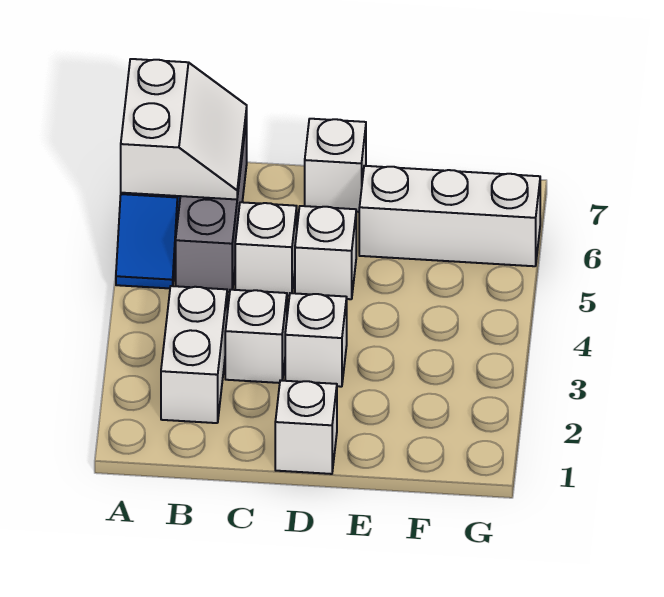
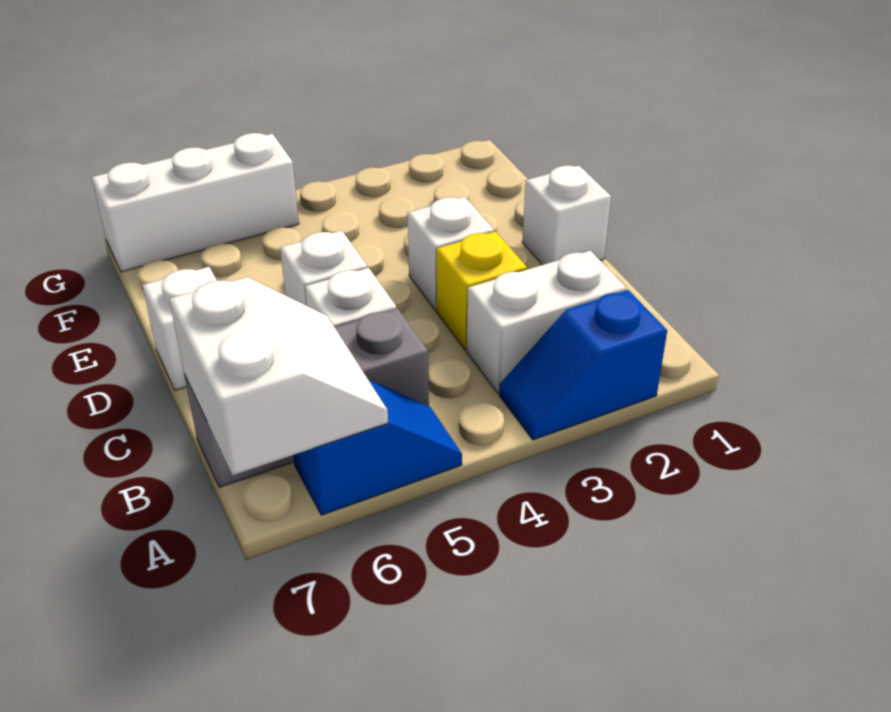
none -> blue 1x2 slope [499,290,667,440]
white 2x2 slope [121,59,247,199] -> white 2x2 slope turned to [169,277,388,475]
white 1x1 brick [225,289,287,383] -> yellow 1x1 brick [436,232,527,350]
white 1x3 brick [359,166,540,266] -> white 1x3 brick turned to [92,133,299,272]

